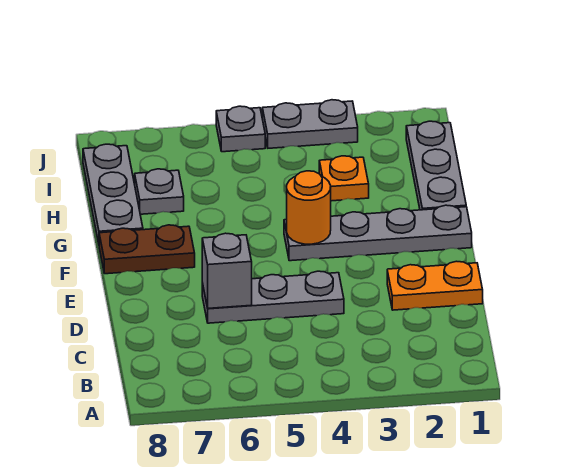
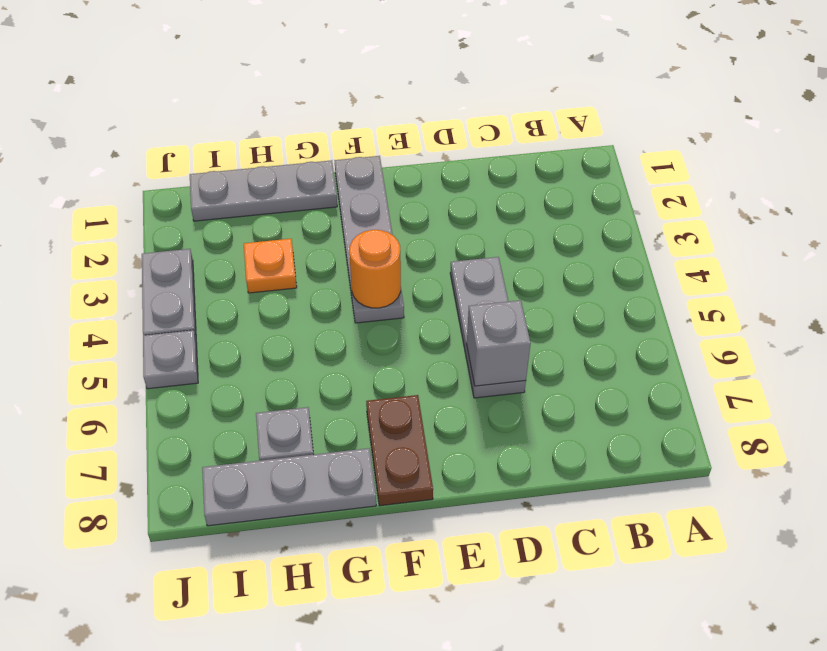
orange 1x2 plate [387,261,483,310] -> none

